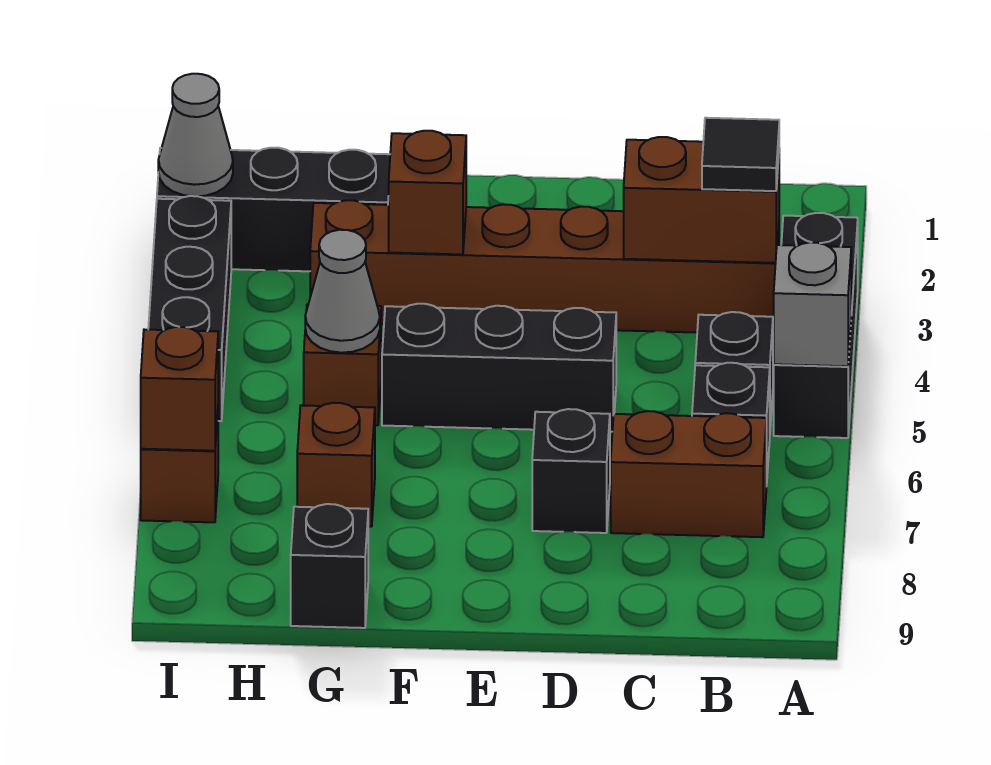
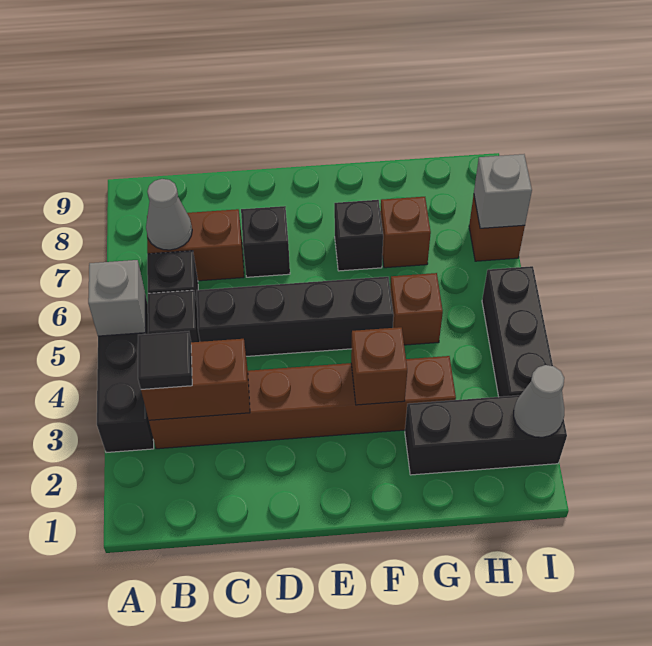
black 1x3 brick [382,304,616,432] -> black 1x4 brick [197,277,394,356]
grey 1x1 cone [305,230,380,353] -> grey 1x1 cone moved to [146,179,192,250]
black 1x1 brick [291,504,368,628] -> black 1x1 brick moved to [334,200,383,271]
brown 1x1 brick [141,327,218,451] -> grey 1x1 brick [474,154,532,228]

